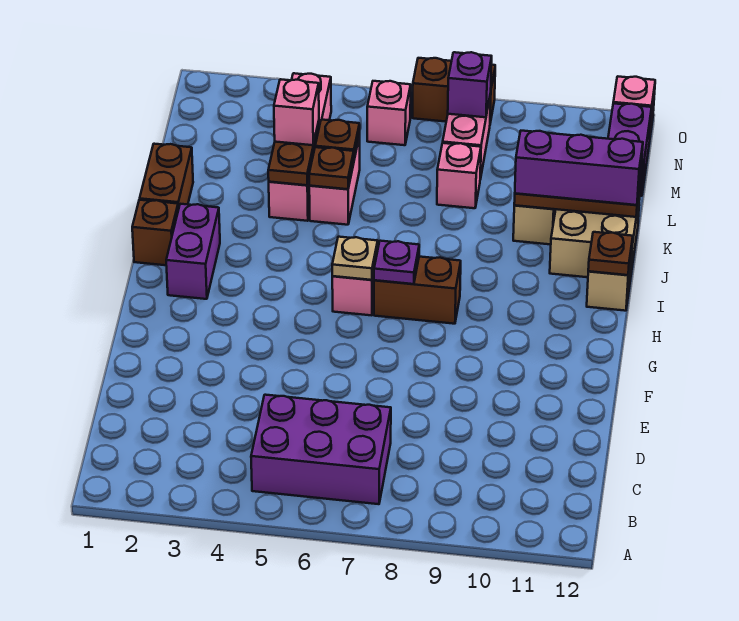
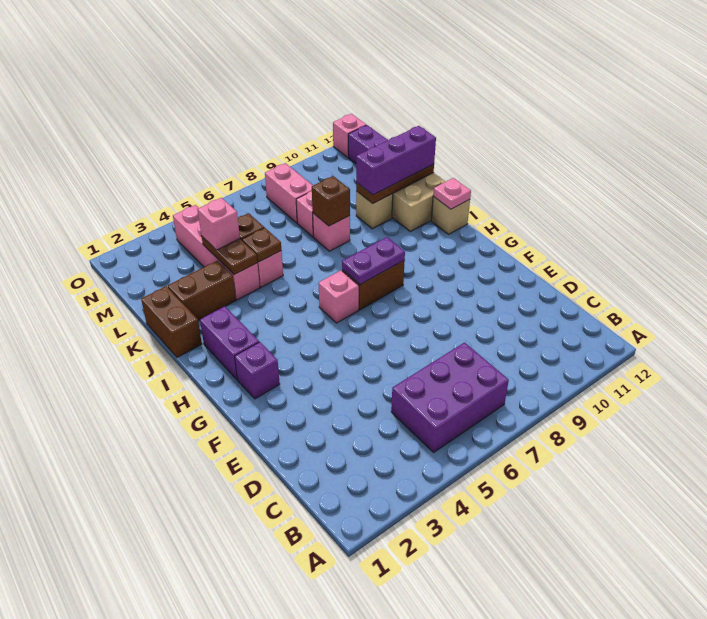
tan 1x1 plate [332,237,378,280] -> none
purple 1x1 plate [374,241,419,284] -> purple 1x2 plate [342,237,405,284]
brown 1x1 brick [132,200,178,265] -> brown 1x1 brick moved to [312,176,350,226]
brown 1x1 plate [588,232,633,275] -> pink 1x1 plate [433,178,471,209]
pink 1x1 brick [367,81,411,145] -> pink 1x1 brick moved to [313,213,350,251]
purple 1x1 brick [448,52,492,117] -> purple 1x1 brick moved to [235,342,280,399]
brown 1x2 brick [413,58,495,123] -> brown 1x2 brick moved to [168,261,236,320]

